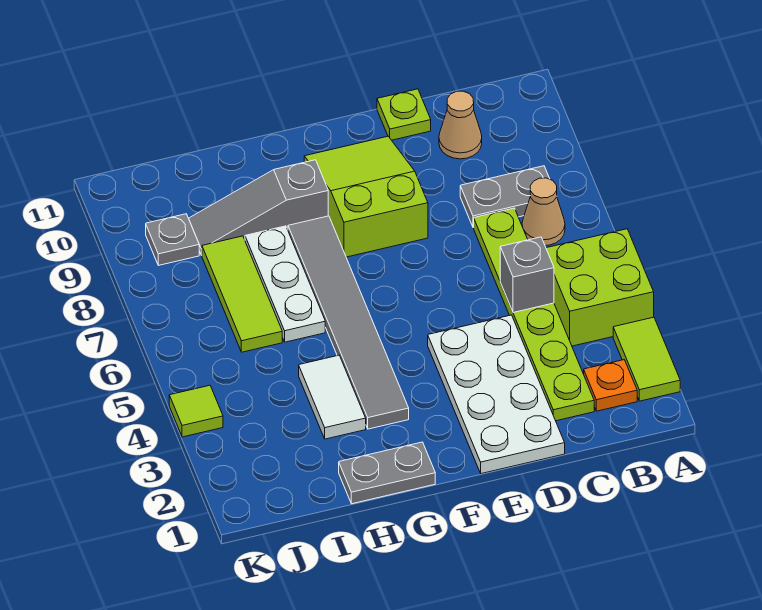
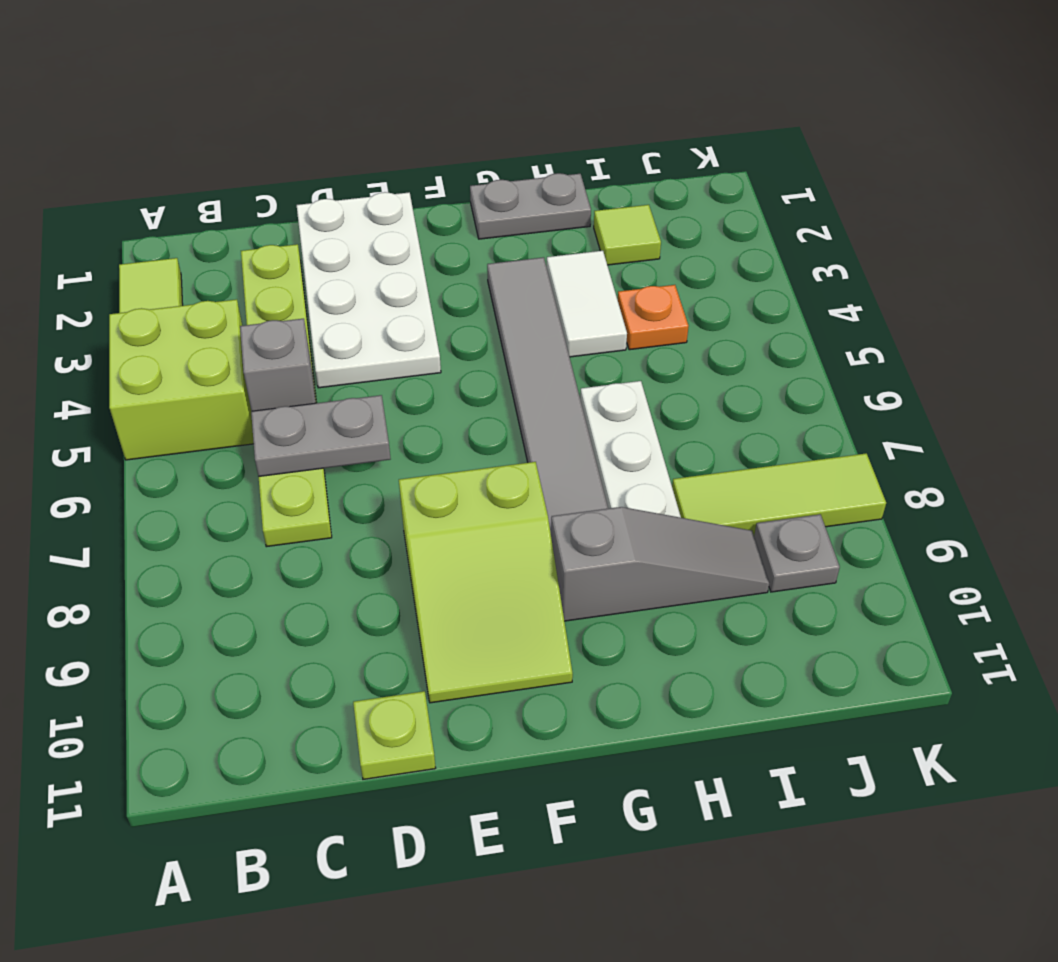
orange 1x1 plate [584,360,637,411] -> orange 1x1 plate moved to [618,285,688,350]
tan 1x1 cone [522,178,565,246] -> none
grey 1x2 plate [460,166,550,228] -> grey 1x2 plate moved to [251,395,391,477]
tan 1x1 cone [439,91,482,159] -> none
lime 1x3 tile [202,236,282,352] -> lime 1x3 tile turned to [672,453,886,535]
lime 1x1 tile [169,385,223,437] -> lime 1x1 tile moved to [594,205,661,265]

